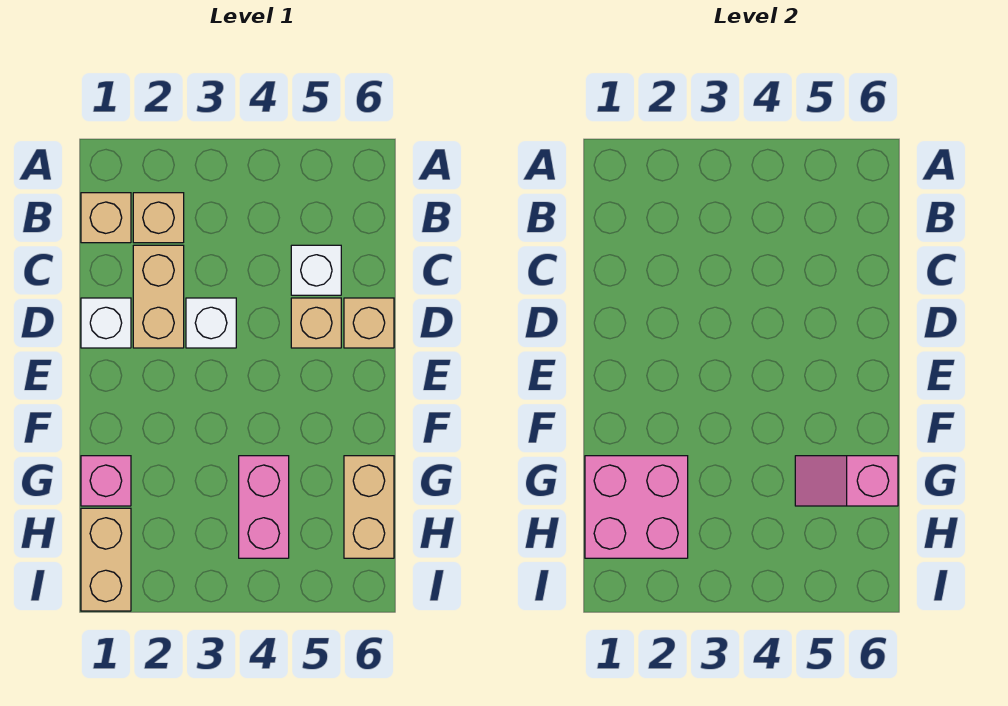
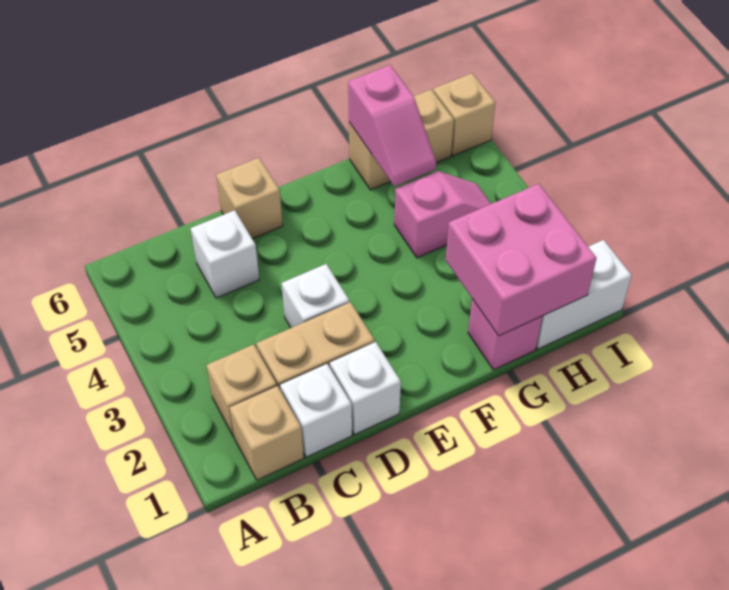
none -> white 1x1 brick [280,364,352,457]
tan 1x1 brick [291,298,341,348] -> tan 1x1 brick moved to [433,73,495,156]
pink 1x2 brick [239,456,289,558] -> pink 1x2 slope [394,171,491,258]
tan 1x2 brick [81,508,131,611] -> white 1x2 brick [536,240,632,349]

